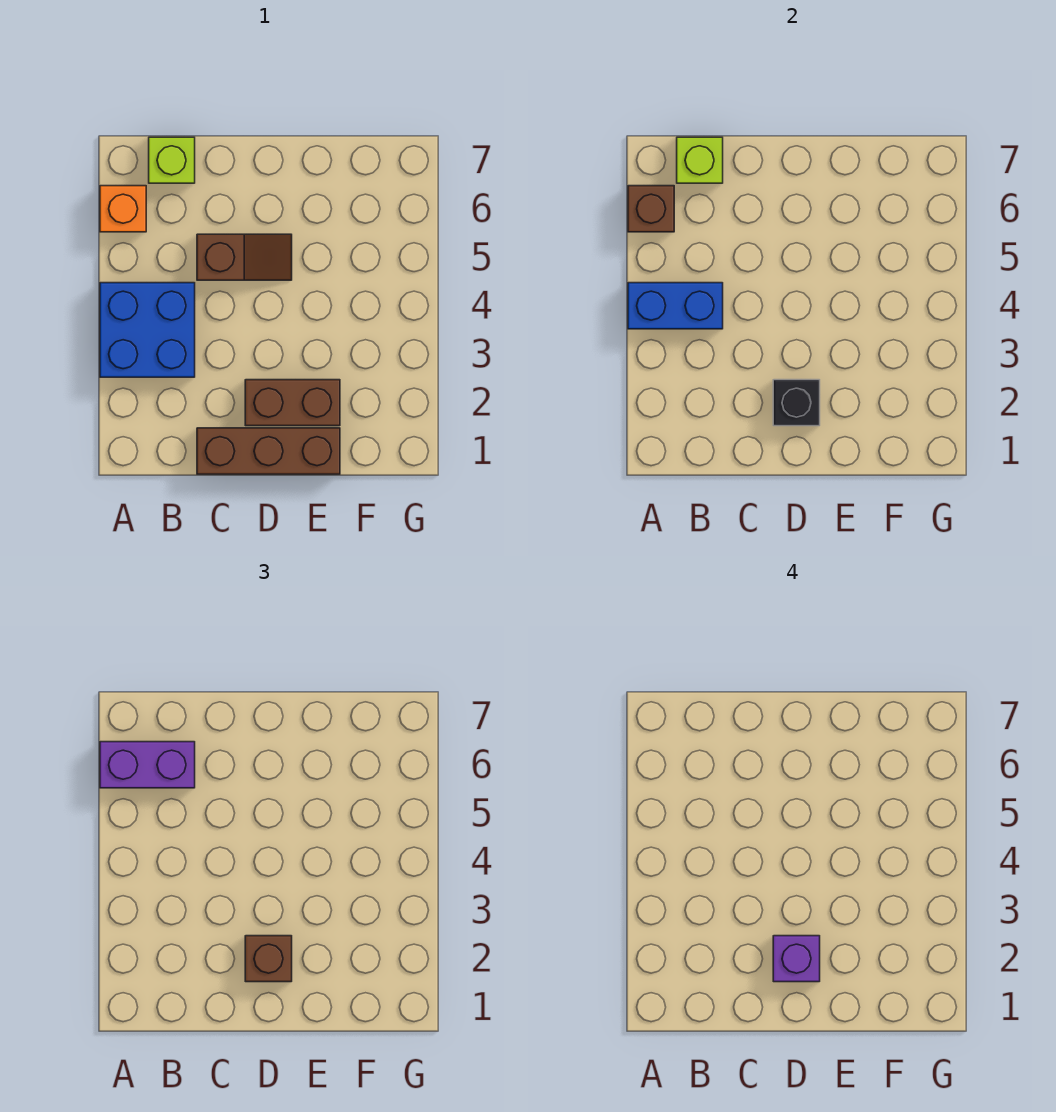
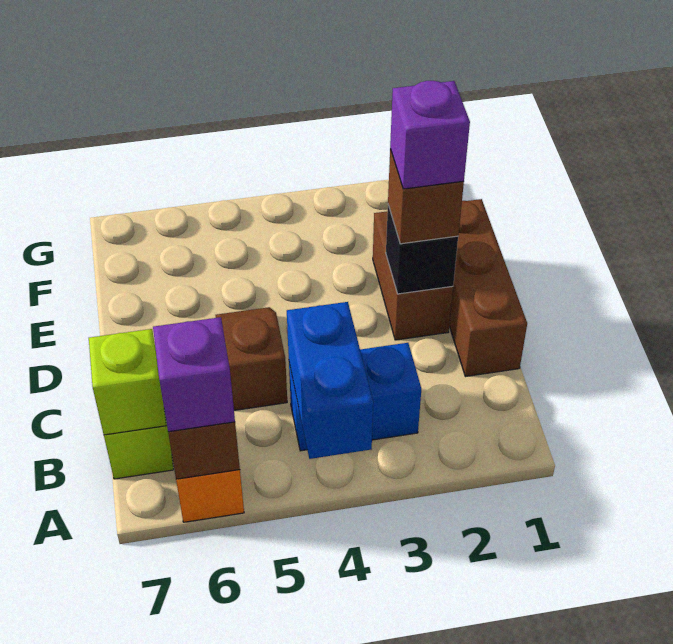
blue 2x2 brick [100,283,195,377] -> blue 1x2 brick [289,343,421,451]
purple 1x2 brick [100,742,195,788] -> purple 1x1 brick [153,317,235,432]

